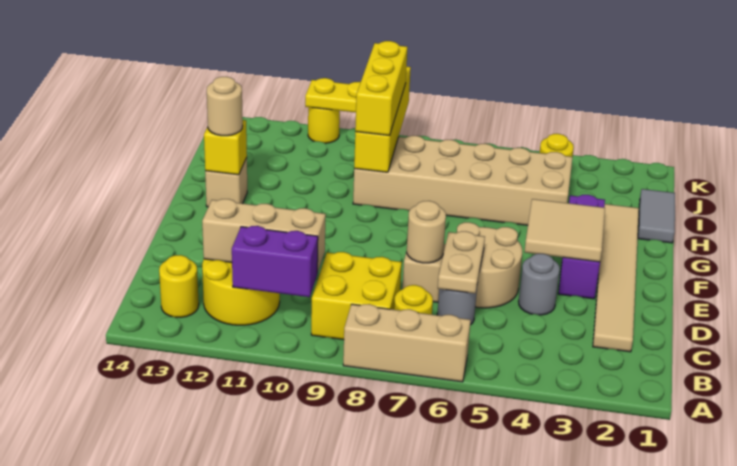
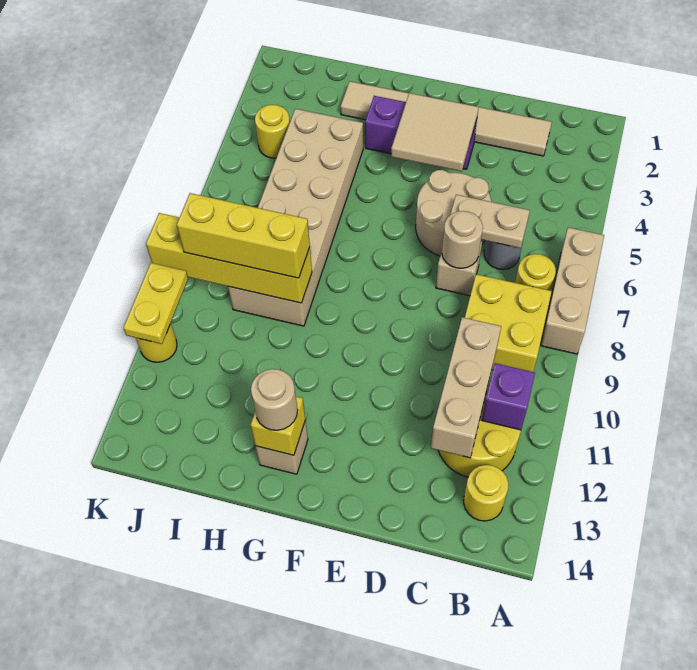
purple 1x2 brick [232,226,318,297] -> purple 1x1 brick [482,363,535,430]
grey 1x1 round brick [519,254,560,315] -> none
grey 1x2 tile [638,189,675,243] -> none

